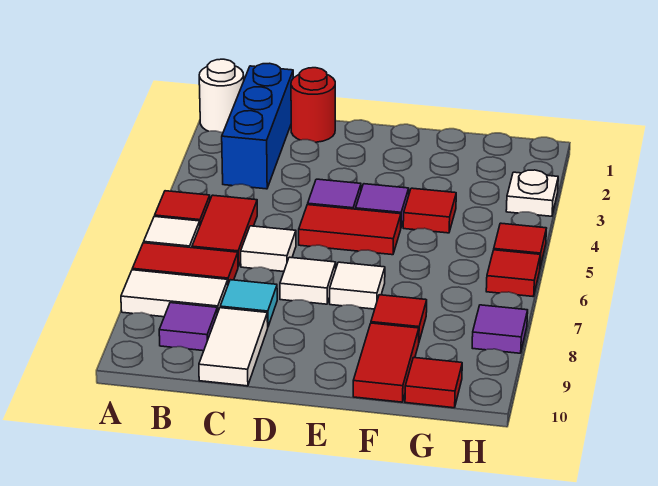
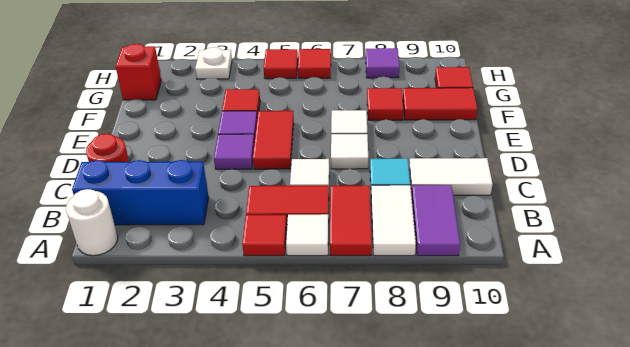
purple 1x1 tile [159,303,217,351] -> purple 1x2 tile [411,185,460,256]
none -> red 1x1 brick [116,44,161,100]

